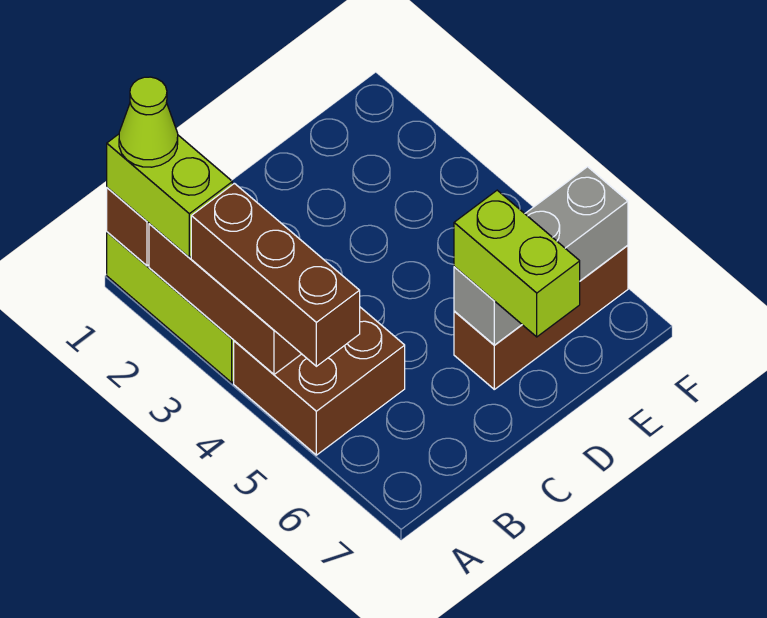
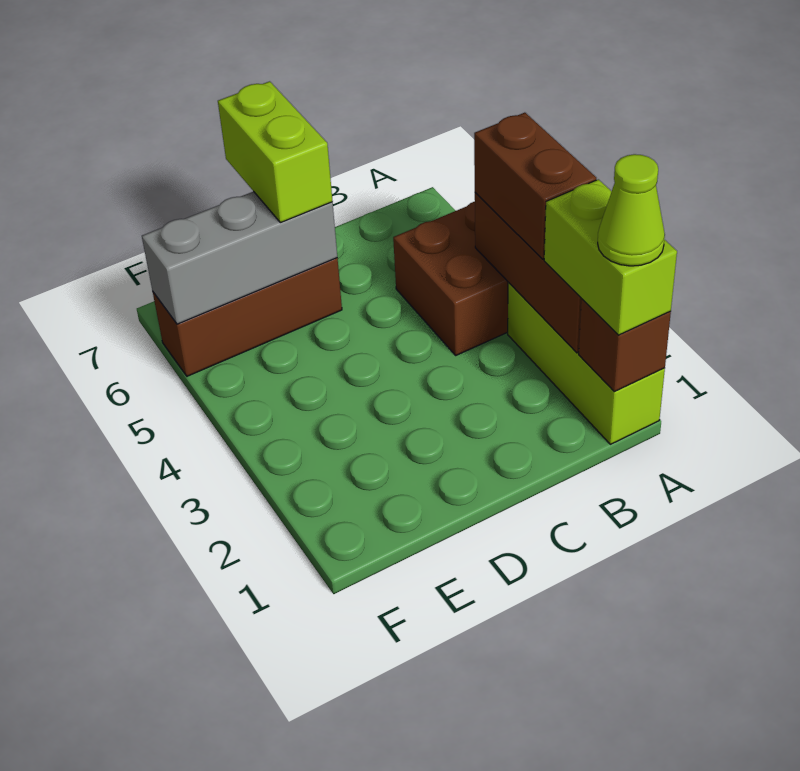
brown 1x3 brick [191,183,360,366] -> brown 1x2 brick [474,113,596,259]

